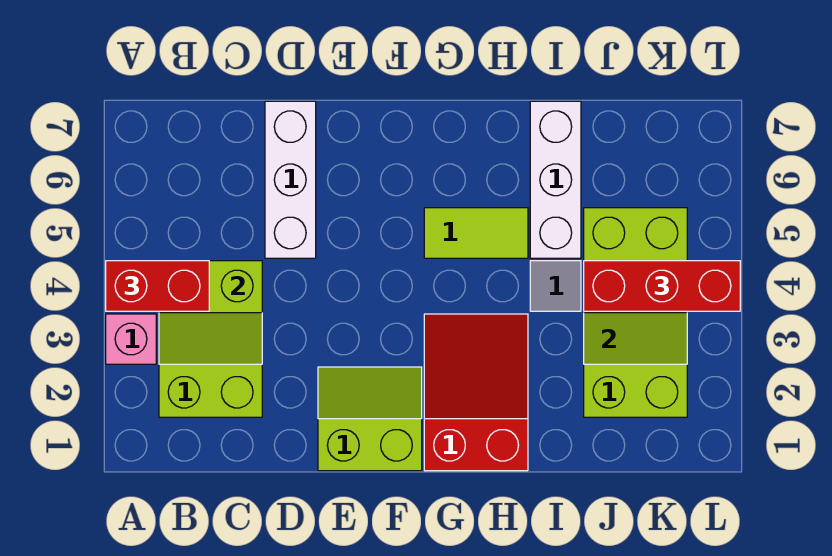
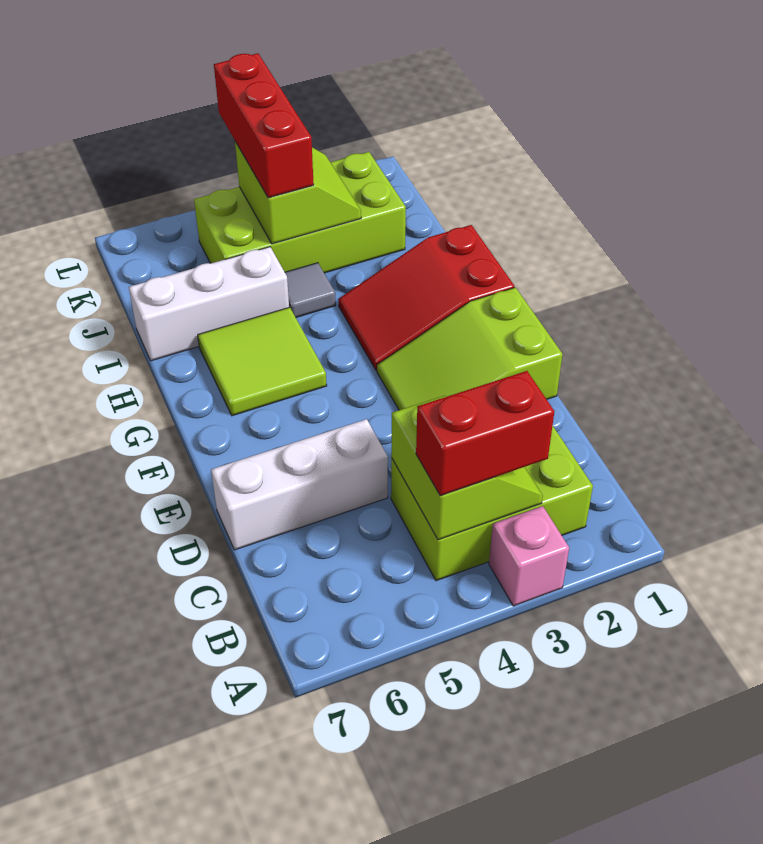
red 1x2 brick [106,261,209,311] -> red 1x2 brick turned to [416,371,554,496]
lime 2x2 slope [318,367,422,471] -> lime 2x3 slope [377,287,563,410]
lime 1x2 tile [424,208,528,258] -> lime 2x2 tile [198,307,327,416]

